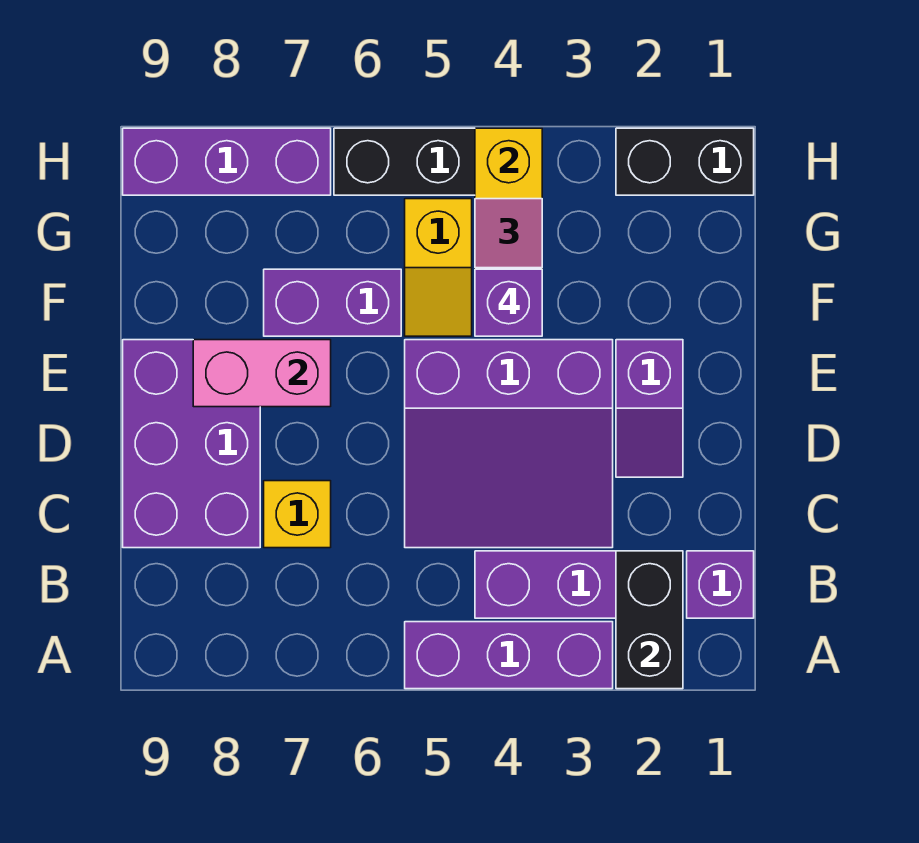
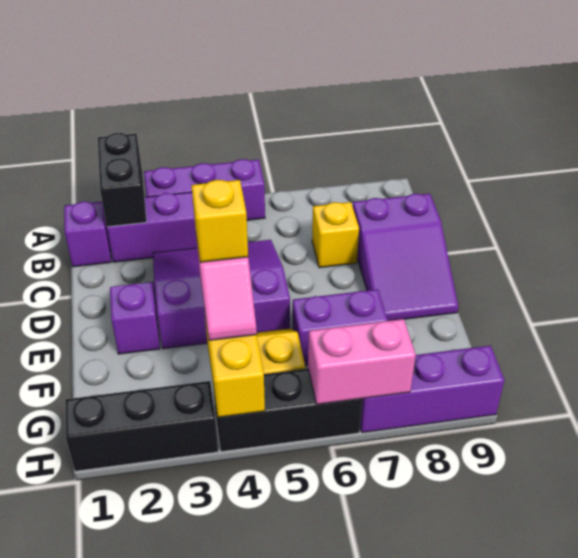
purple 2x3 brick [123,340,260,548] -> purple 2x3 slope [353,194,458,321]
pink 1x2 brick [193,340,331,407] -> pink 1x2 brick moved to [308,319,416,404]
purple 1x1 brick [475,269,542,336] -> yellow 1x1 brick [191,180,248,262]
black 1x2 brick [616,128,754,195] -> black 1x3 brick [65,381,218,471]

